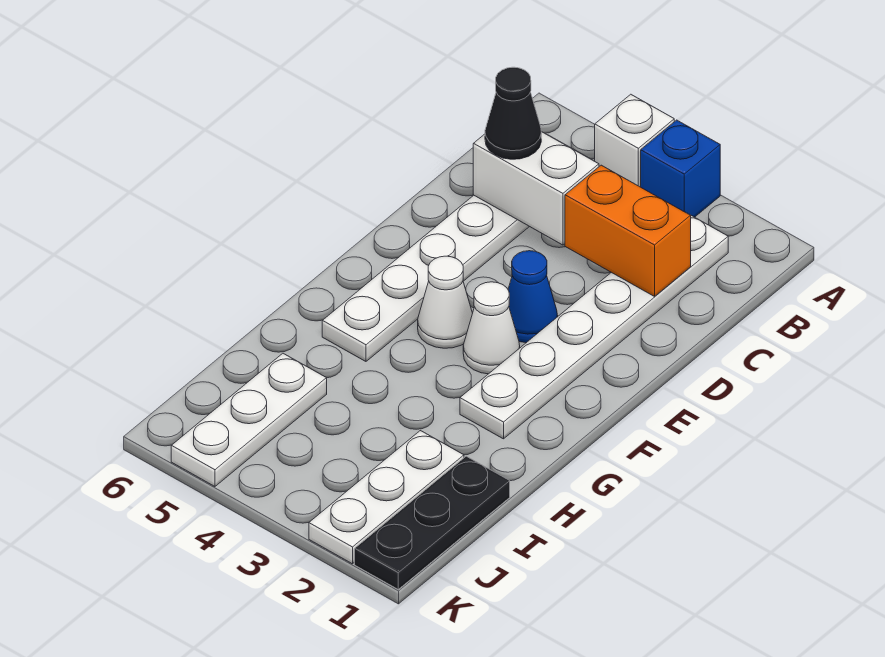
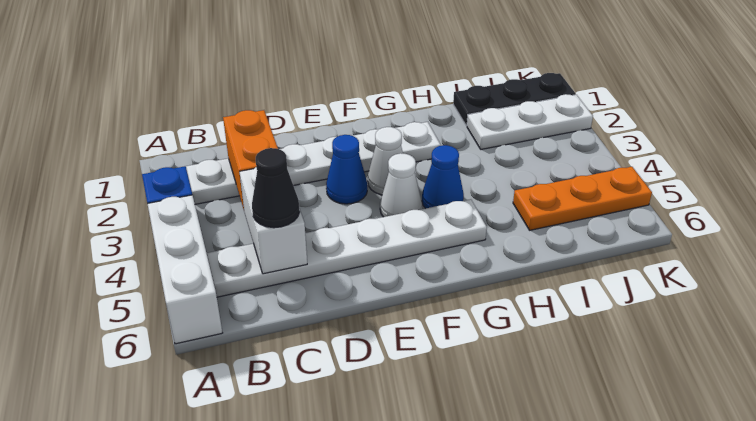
white 1x1 brick [595,94,674,187] -> white 1x3 brick [148,195,222,344]
none -> blue 1x1 cone [422,145,464,209]
white 1x3 plate [171,353,327,486] -> orange 1x3 plate [513,167,652,230]

